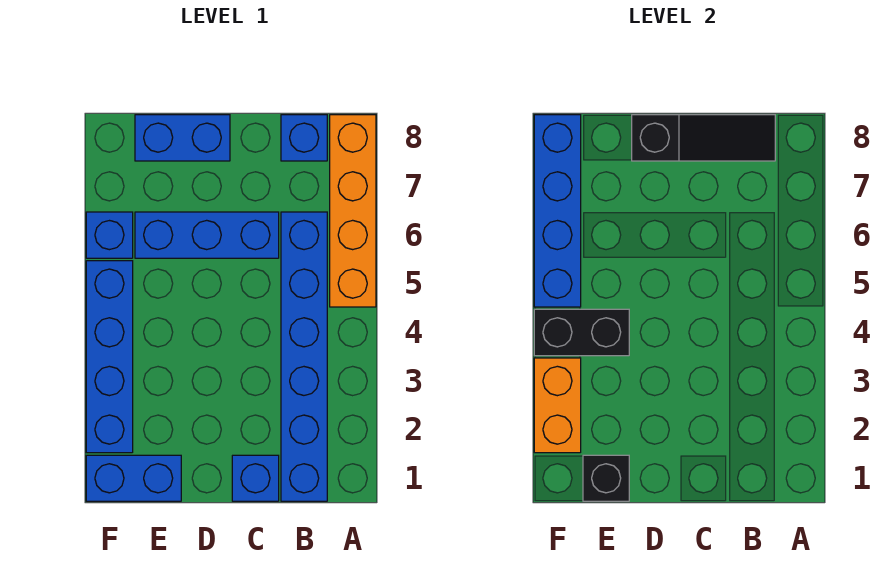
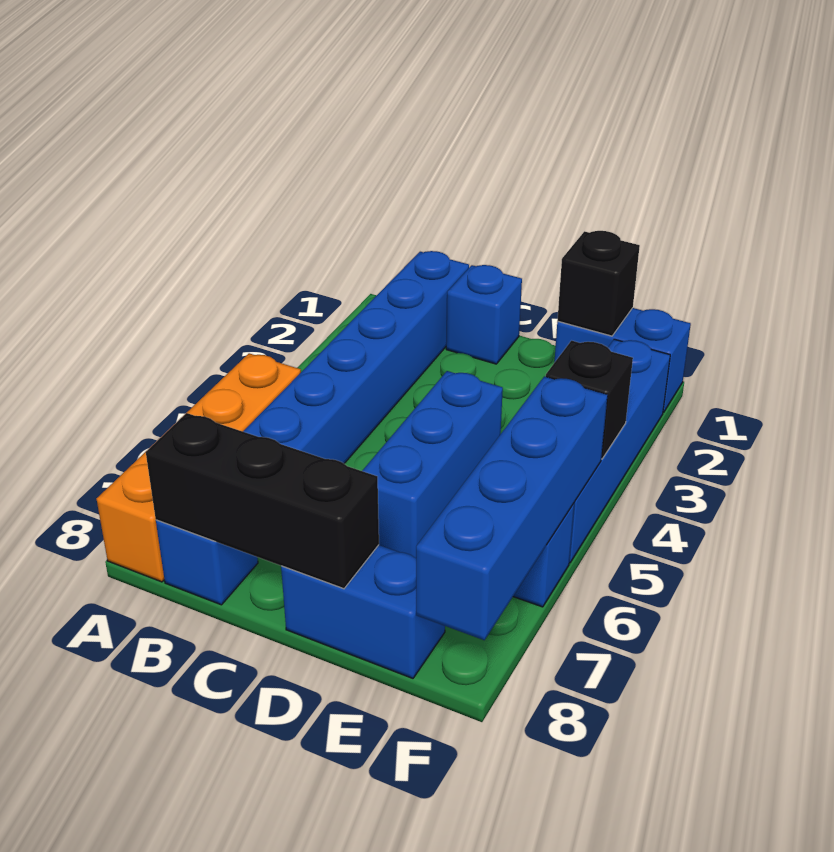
black 1x3 slope [632,115,775,161] -> black 1x3 brick [146,413,379,589]
blue 1x3 brick [135,212,279,258] -> blue 1x3 brick turned to [362,371,503,558]
black 1x2 brick [534,309,629,356] -> black 1x1 brick [545,341,633,459]
orange 1x2 brick [534,358,581,453] -> none

